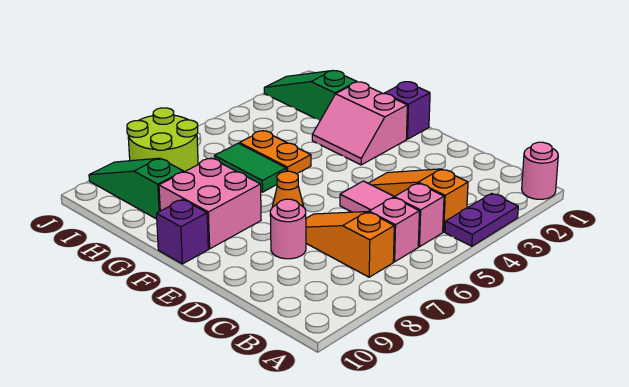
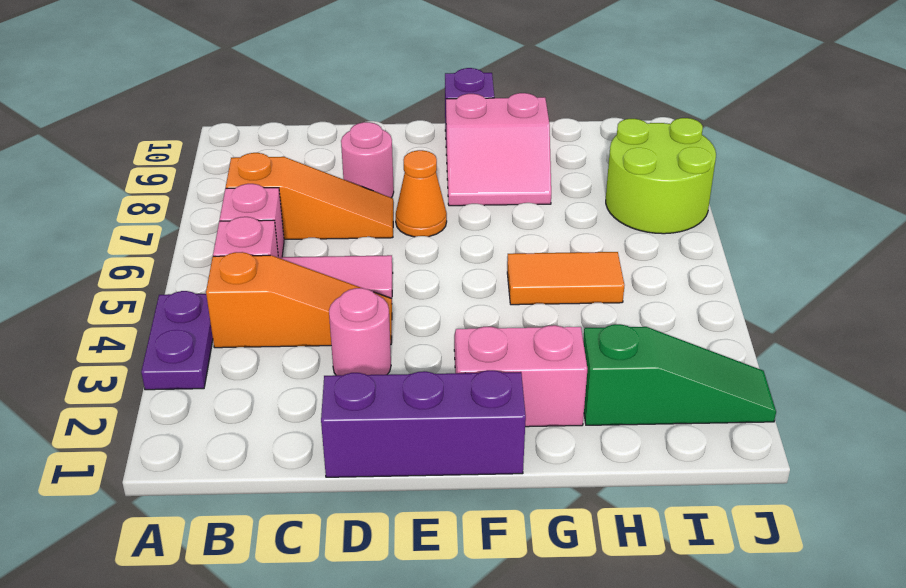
pink 1x1 round brick [522,142,558,199] -> pink 1x1 round brick moved to [329,288,391,375]
purple 1x1 brick [384,82,430,139] -> purple 1x3 brick [321,370,526,477]
pink 2x2 brick [159,158,261,249] -> pink 2x2 slope [446,93,551,206]
orange 1x2 plate [239,131,311,174] -> orange 1x2 tile [507,252,624,305]
green 1x2 tile [214,143,286,192] -> none
green 1x3 slope [89,158,184,219] -> none

